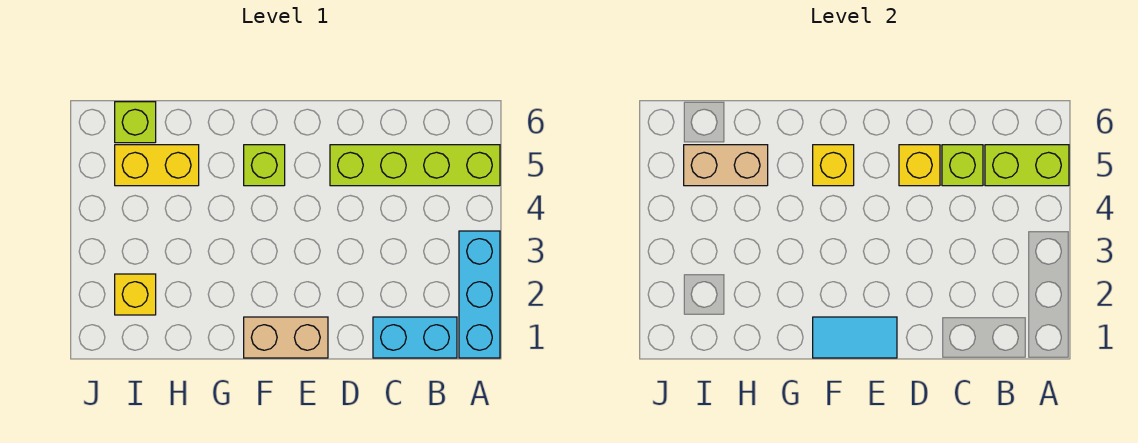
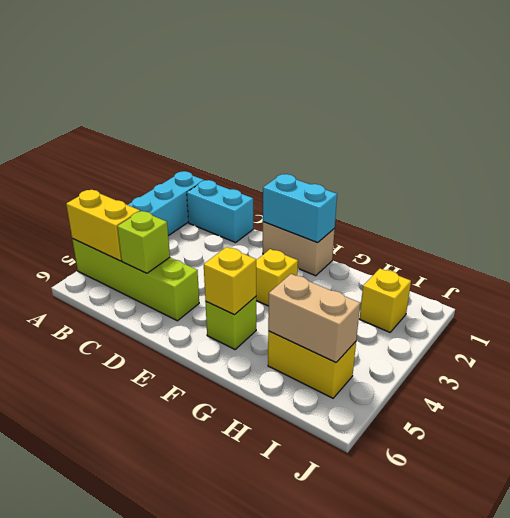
lime 1x2 brick [985,145,1069,186] -> yellow 1x2 brick [66,190,140,261]
yellow 1x1 brick [899,145,940,186] -> yellow 1x1 brick moved to [256,249,298,306]
cyan 1x2 tile [813,317,897,358] -> cyan 1x2 brick [263,174,337,243]
lime 1x1 brick [115,102,156,143] -> none

